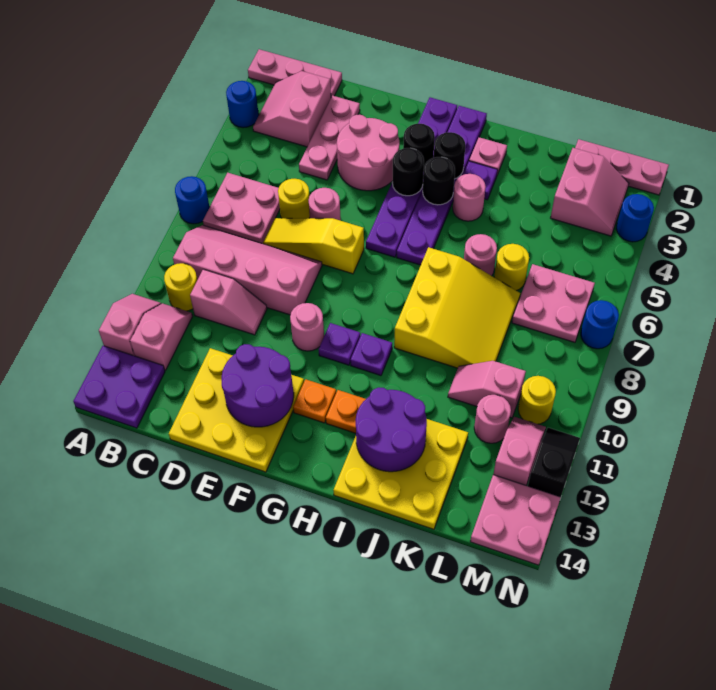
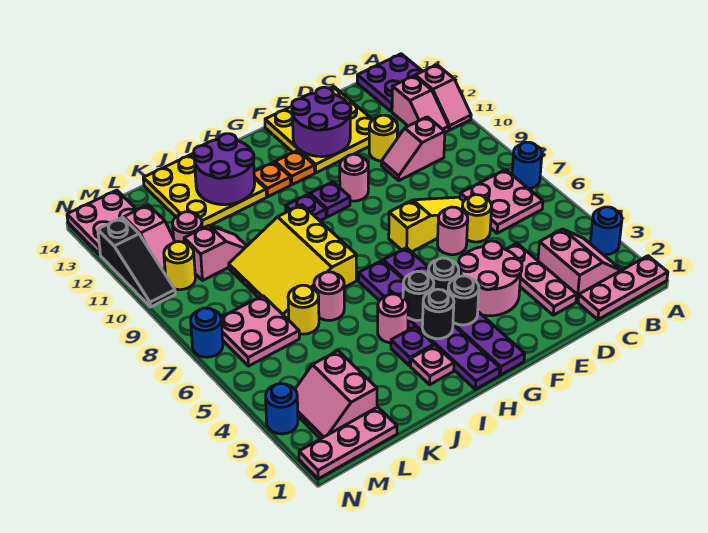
pink 2x4 slope [173,225,322,315] -> none
yellow 1x1 round brick [164,263,197,311] -> yellow 1x1 round brick moved to [369,115,398,161]
black 1x2 slope [528,428,580,497] -> black 1x3 slope [98,217,175,307]

